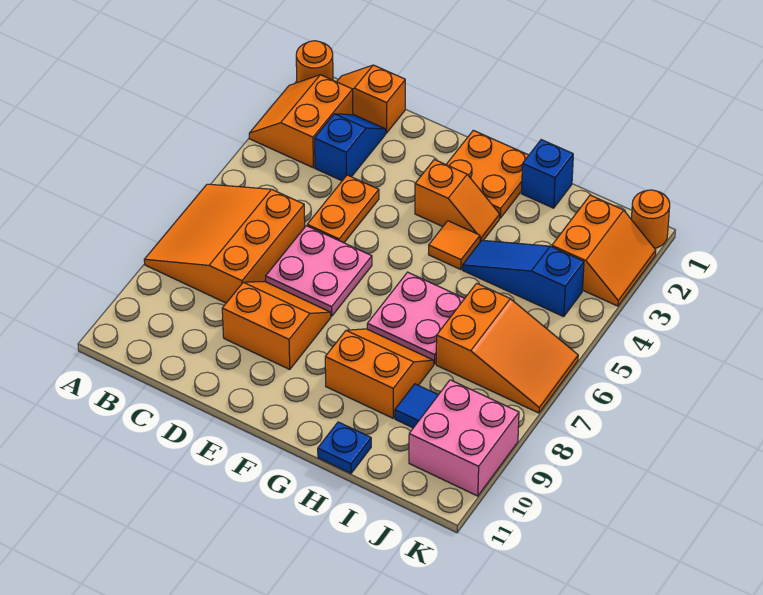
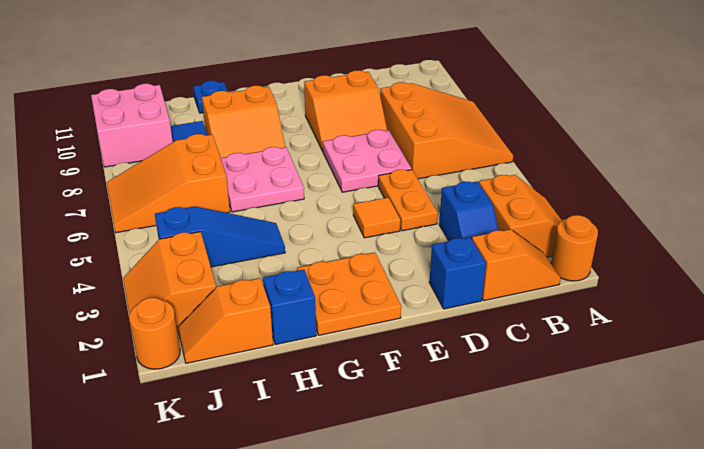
none -> blue 1x1 brick [429,237,486,309]
orange 1x2 slope [415,160,500,242] -> orange 1x2 slope moved to [178,278,273,363]
orange 1x1 tile [429,221,480,270] -> orange 1x1 tile moved to [353,197,400,238]

